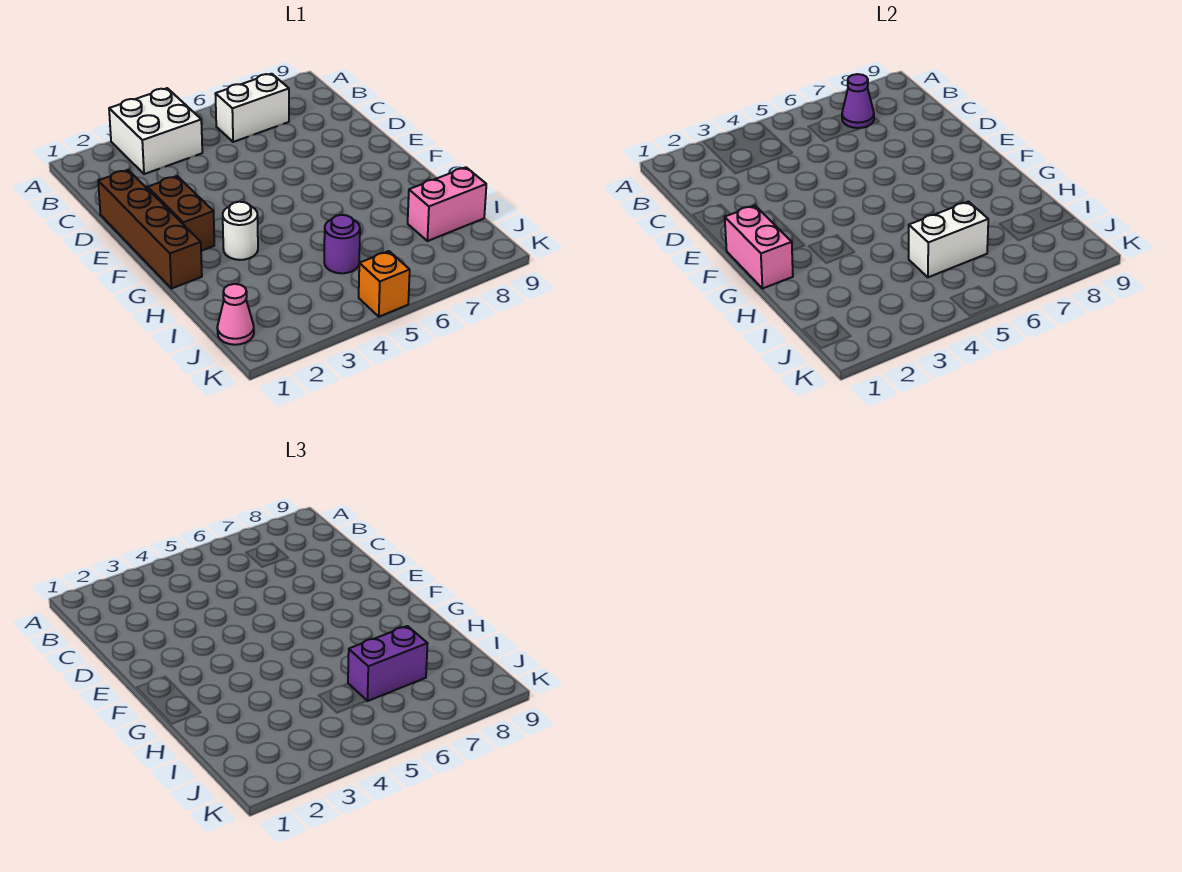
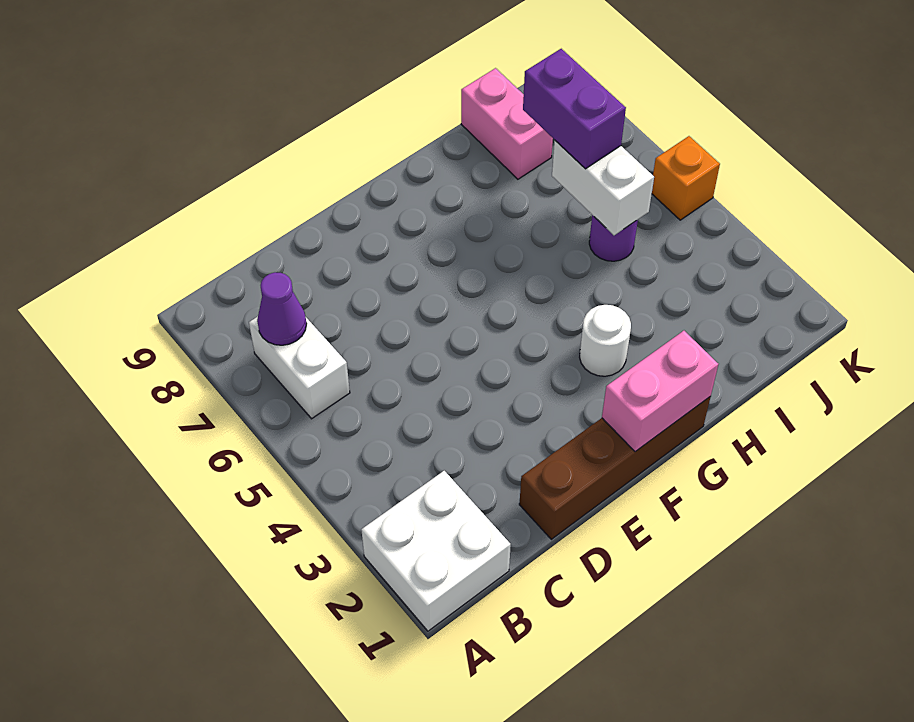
white 2x2 brick [109,88,202,174] -> white 2x2 brick moved to [361,471,511,631]
brown 1x2 brick [148,176,214,251] -> none
pink 1x1 cone [217,284,254,345] -> none

